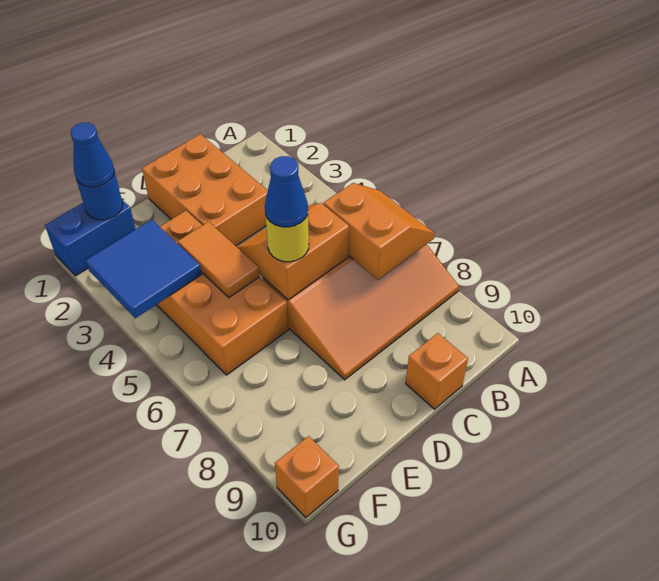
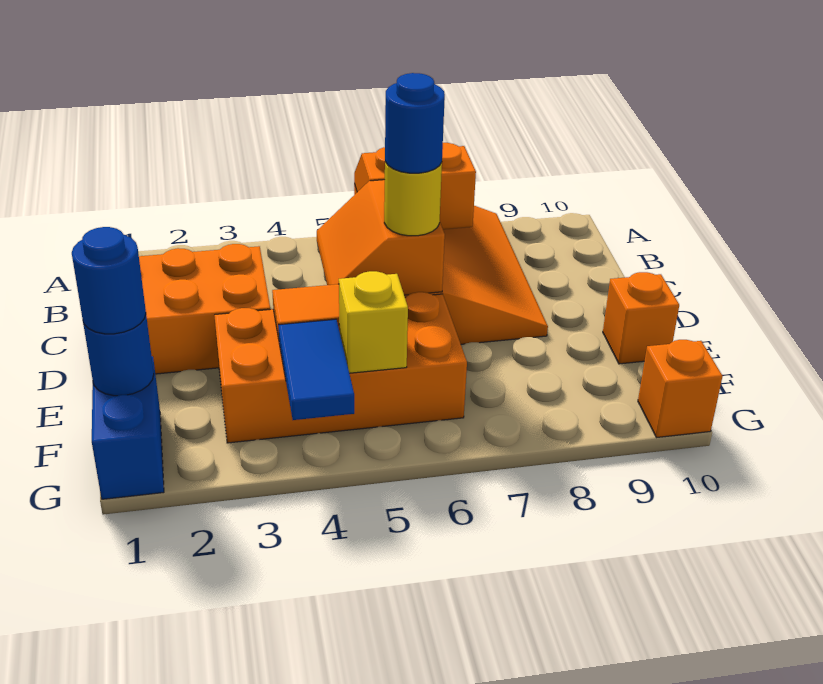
orange 1x1 brick [406,333,468,409] -> orange 1x1 brick moved to [603,272,679,364]
blue 1x1 cone [265,156,308,227] -> blue 1x1 round brick [385,73,445,173]
blue 1x1 cone [71,123,114,187] -> blue 1x1 round brick [72,227,146,334]
blue 2x2 tile [86,220,202,318] -> blue 1x2 tile [278,319,354,420]
none -> yellow 1x1 brick [339,271,408,373]

